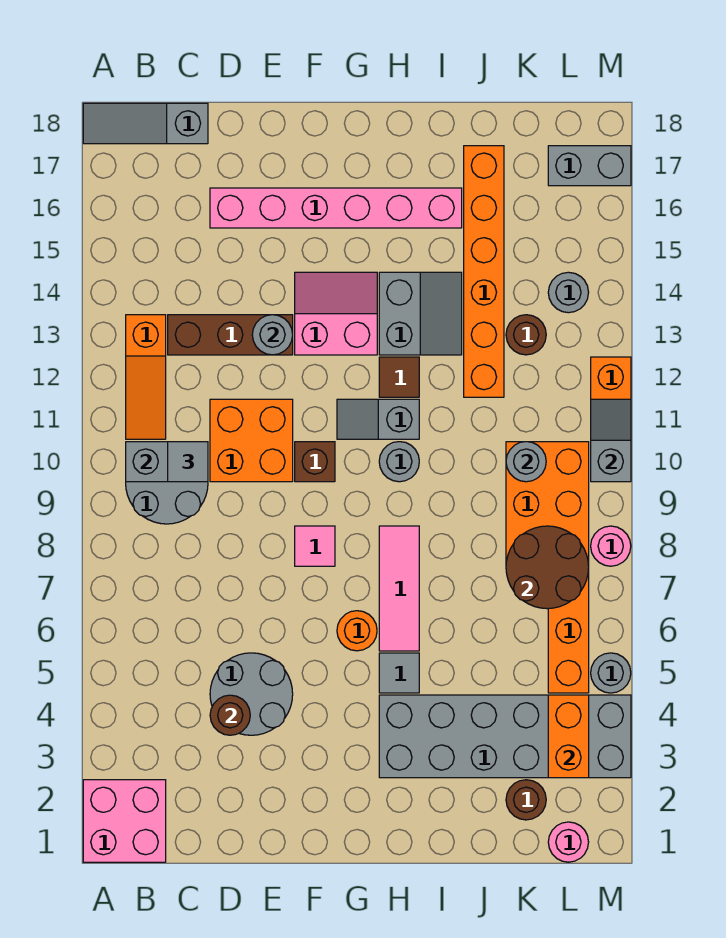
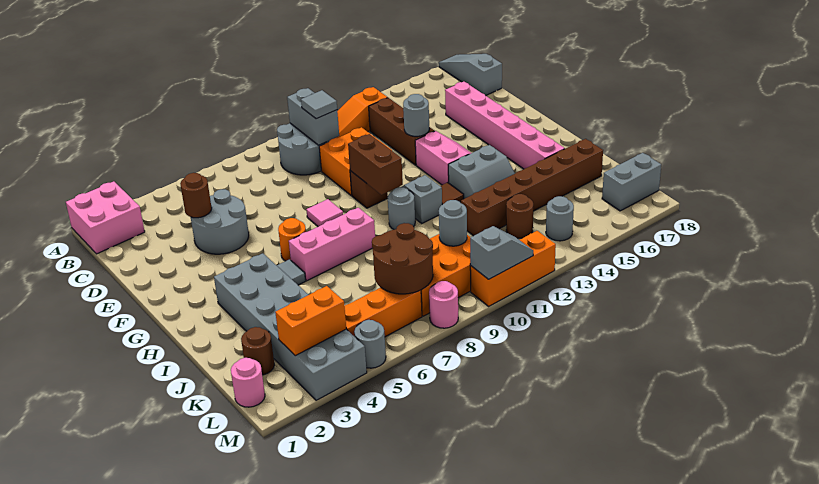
none -> brown 1x2 brick [348,134,403,195]
pink 1x3 tile [379,526,419,651] -> pink 1x3 brick [289,208,375,281]
orange 1x6 brick [464,146,504,397] -> brown 1x6 brick [461,139,603,236]
grey 1x2 brick [548,146,631,186] -> grey 1x2 brick turned to [602,153,661,211]

